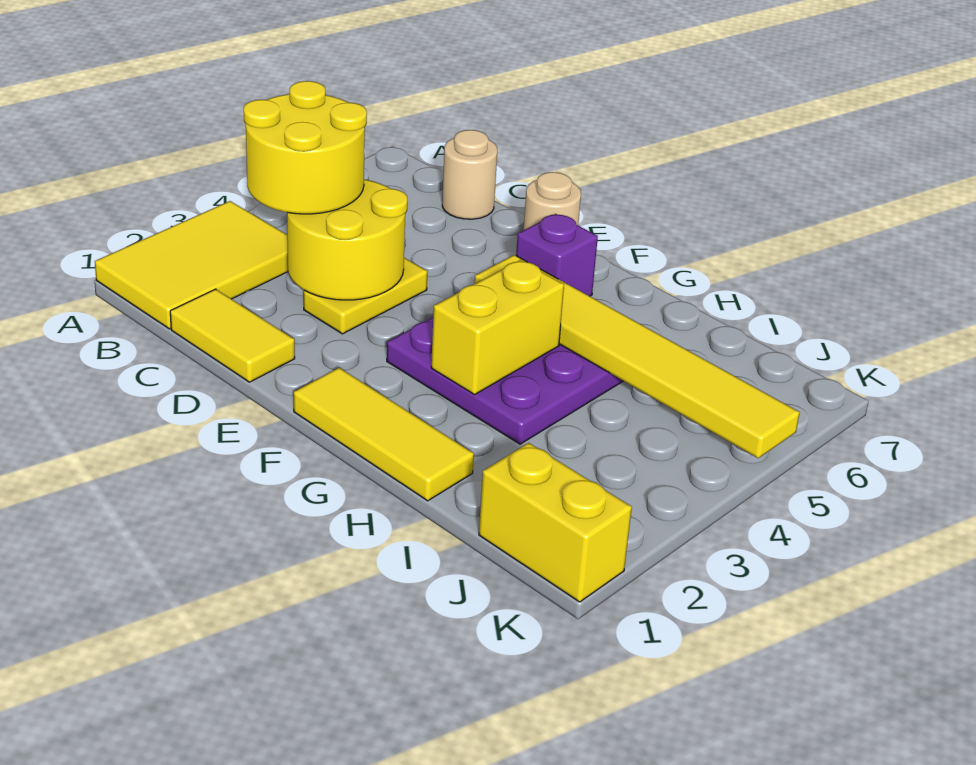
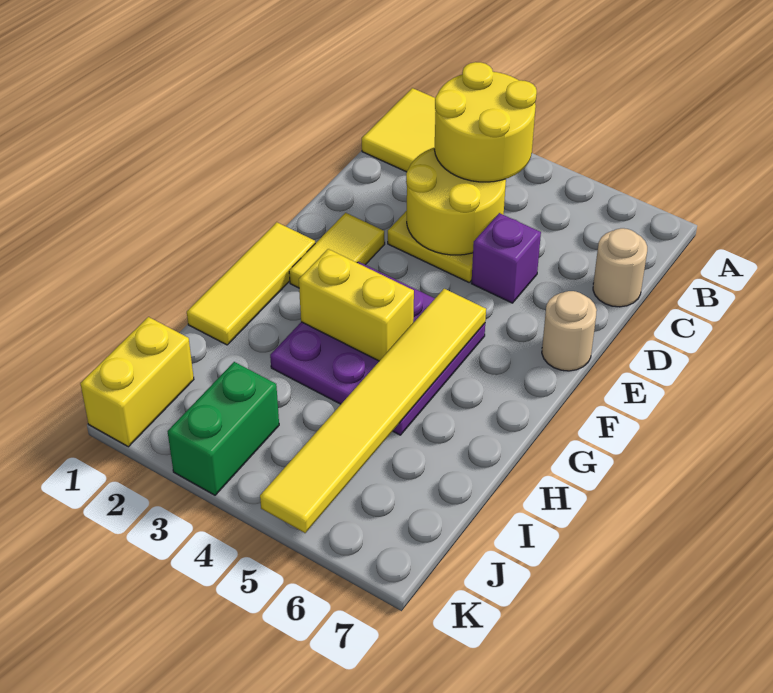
yellow 1x2 tile [170,289,295,382] -> yellow 1x2 tile moved to [289,213,385,288]
purple 1x1 brick [516,214,598,296] -> purple 1x1 brick moved to [471,213,541,303]
none -> green 1x2 brick [167,362,279,495]

